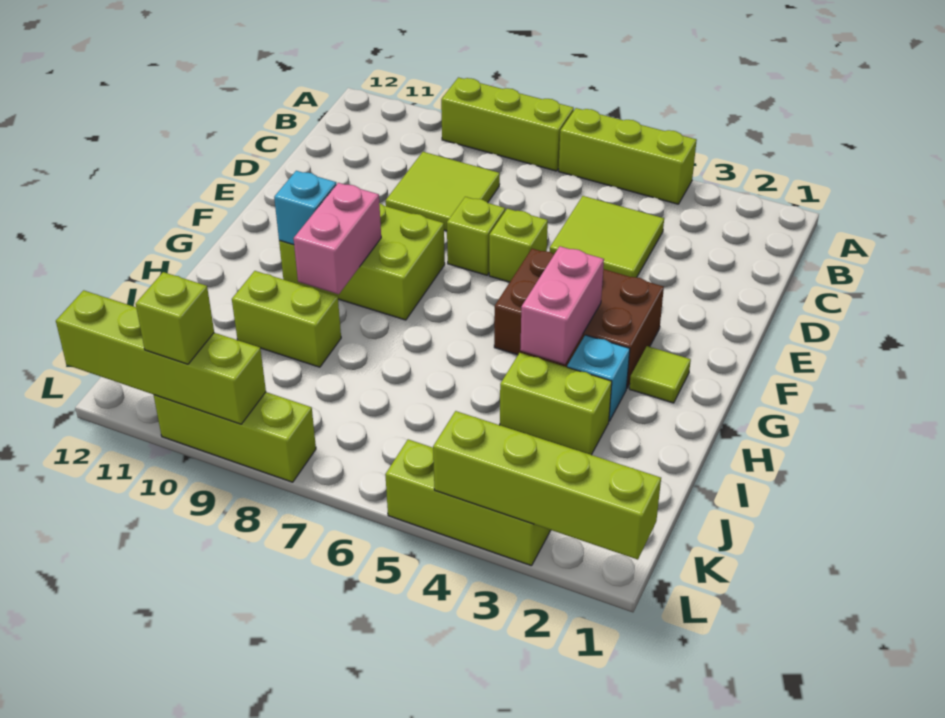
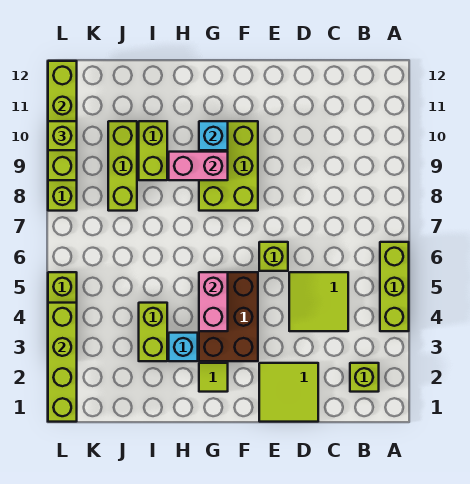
lime 1x3 brick [441,77,574,171] -> lime 1x3 brick moved to [108,121,137,211]
lime 2x2 tile [386,152,500,231] -> lime 2x2 tile moved to [259,363,318,422]
lime 1x1 brick [447,197,505,275] -> lime 1x1 brick moved to [350,363,379,392]
pink 1x2 brick [520,246,604,364] -> pink 1x2 brick turned to [199,272,228,331]

